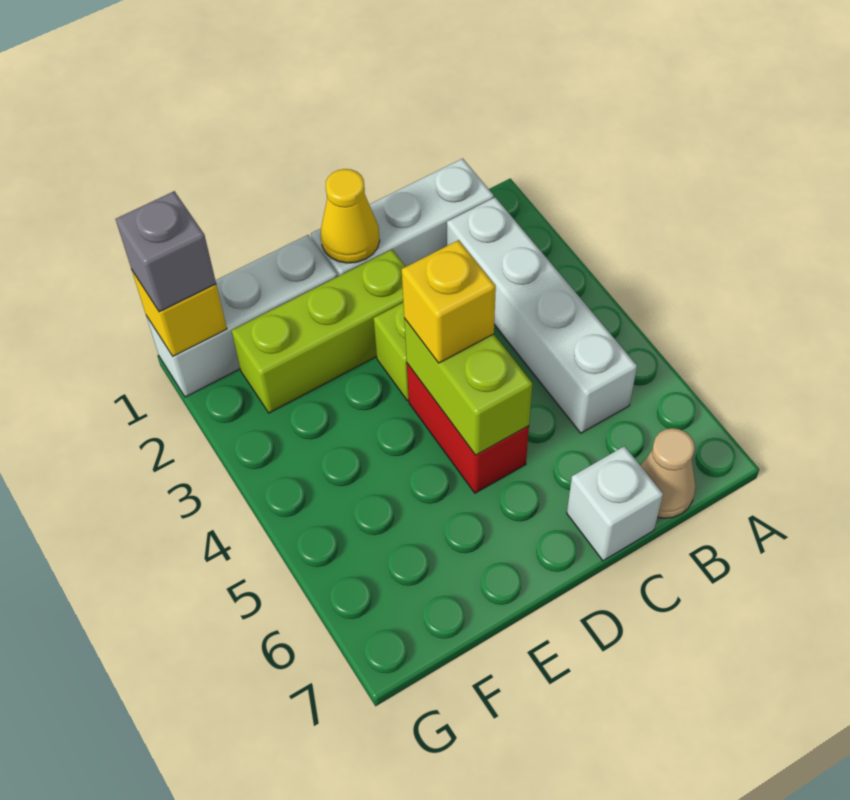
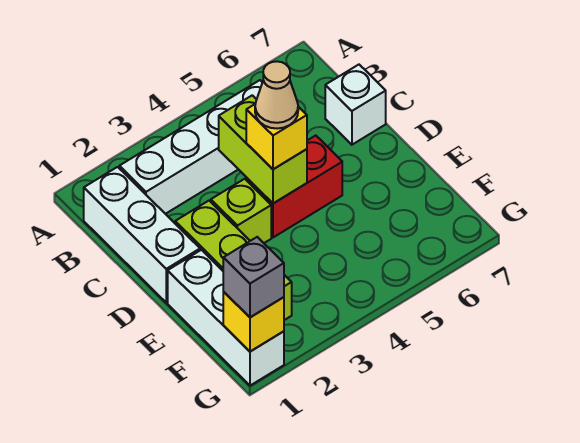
tan 1x1 cone [641,428,696,518] -> tan 1x1 cone moved to [255,61,298,129]
yellow 1x1 cone [321,169,380,263] -> none
lime 1x2 brick [404,318,532,455] -> lime 1x2 brick turned to [219,95,307,203]

